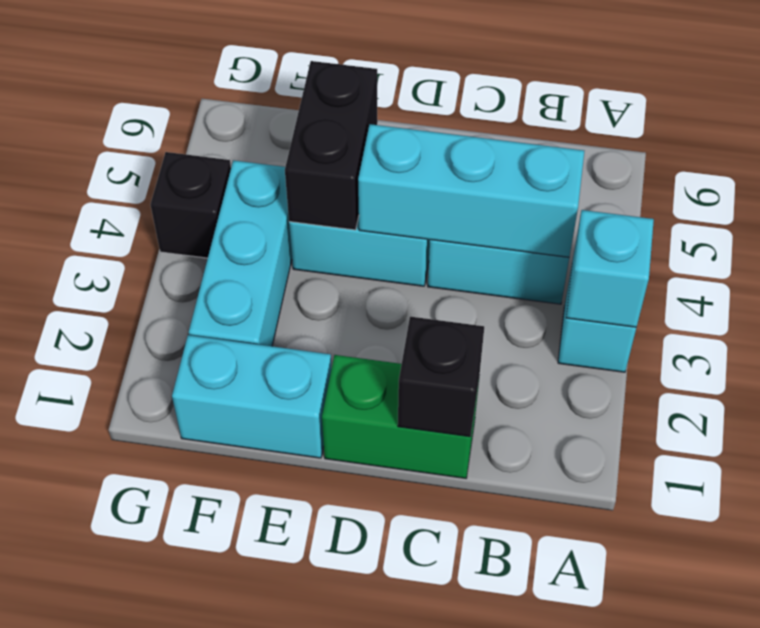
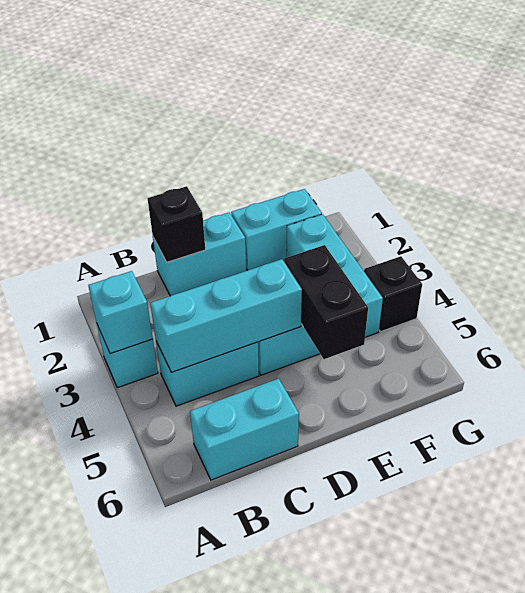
none -> cyan 1x2 brick [190,378,299,480]
green 1x2 brick [322,355,479,478] -> cyan 1x2 brick [153,213,246,296]

